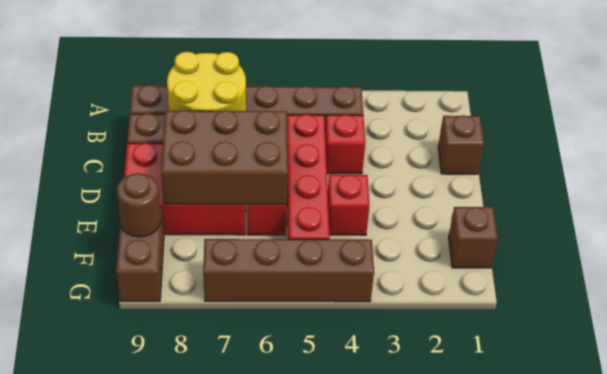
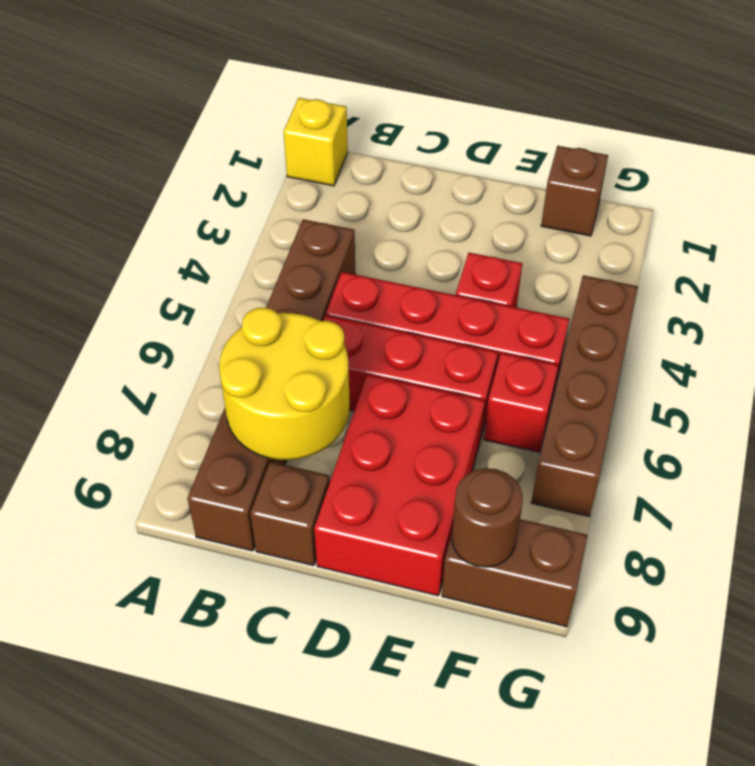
none -> yellow 1x1 brick [284,98,348,186]
brown 1x1 brick [438,115,484,174] -> none
red 1x1 brick [325,115,365,174] -> red 1x1 brick moved to [484,353,558,452]
brown 2x3 brick [161,110,288,205] -> none

